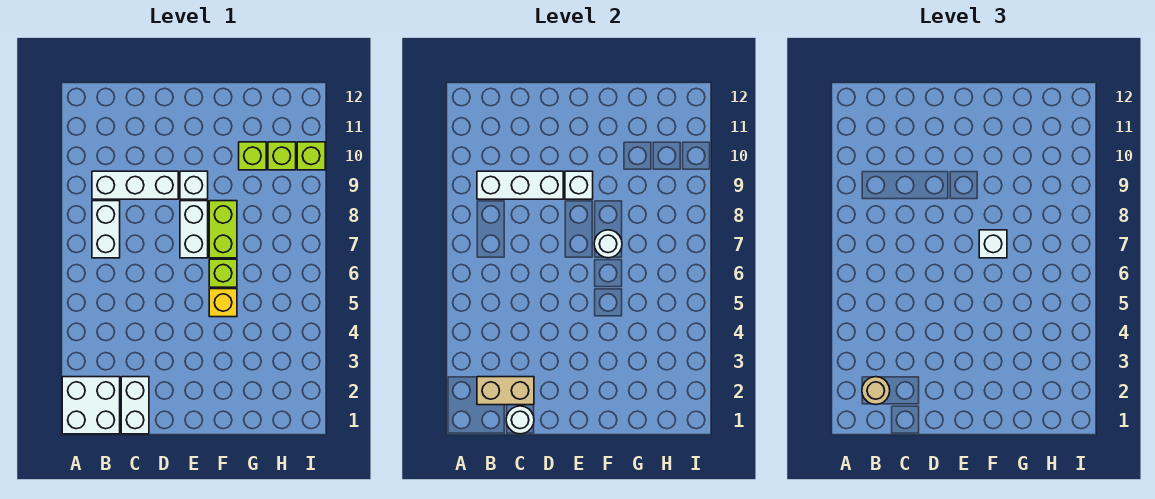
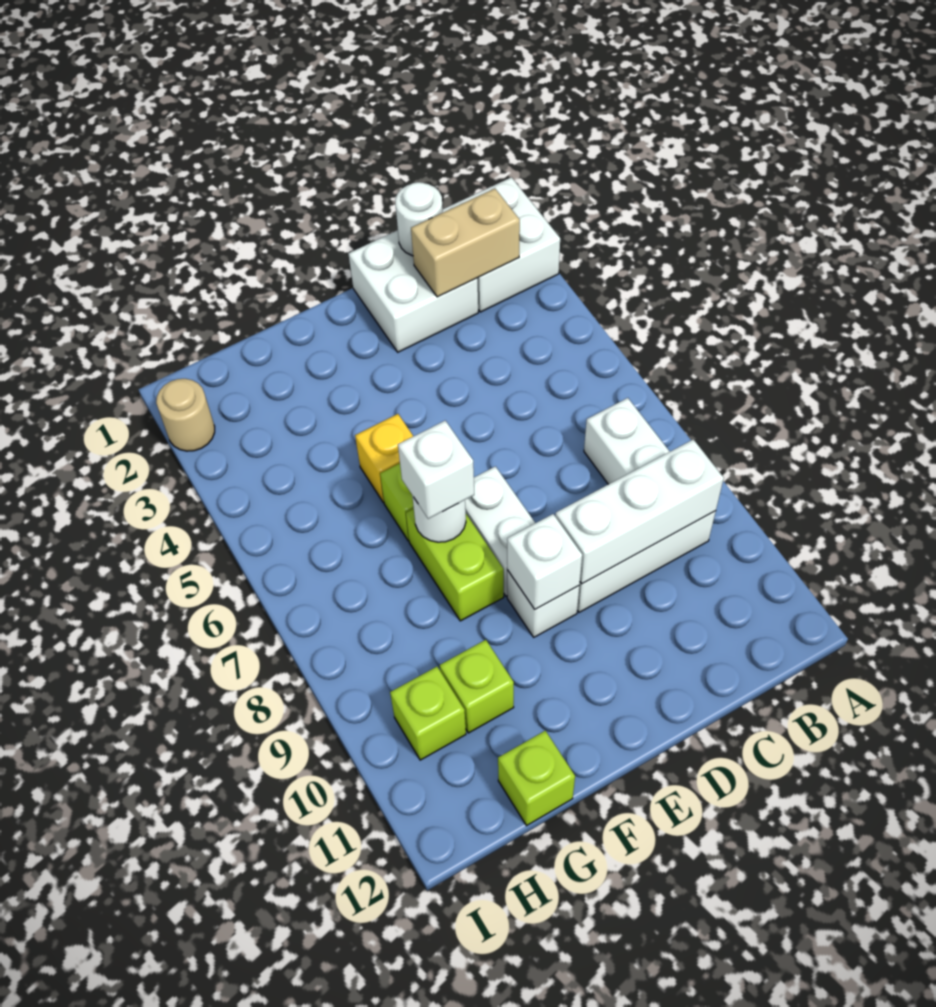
tan 1x1 round brick [862,377,890,405] -> tan 1x1 round brick moved to [156,379,215,451]
white 1x2 brick [121,377,149,434] -> white 2x2 brick [348,230,478,352]
lime 1x1 brick [297,142,325,170] -> lime 1x1 brick moved to [498,731,575,826]

